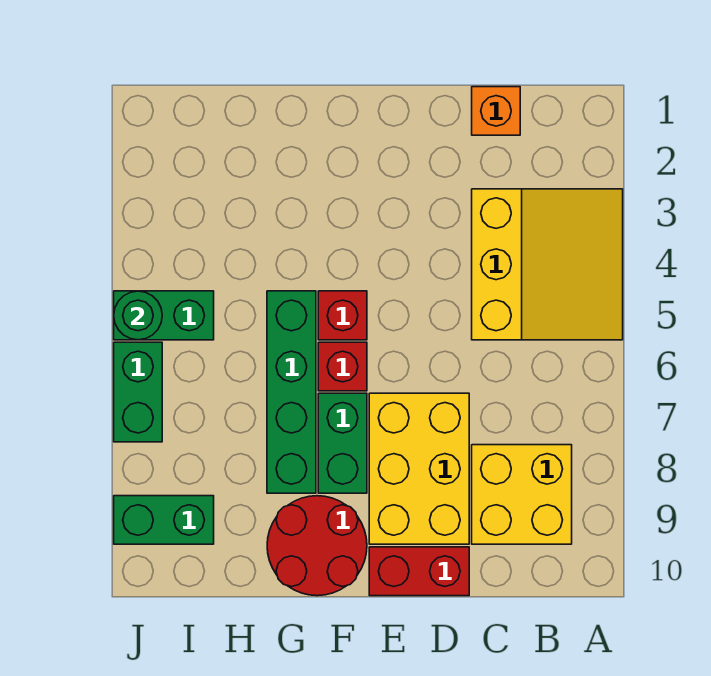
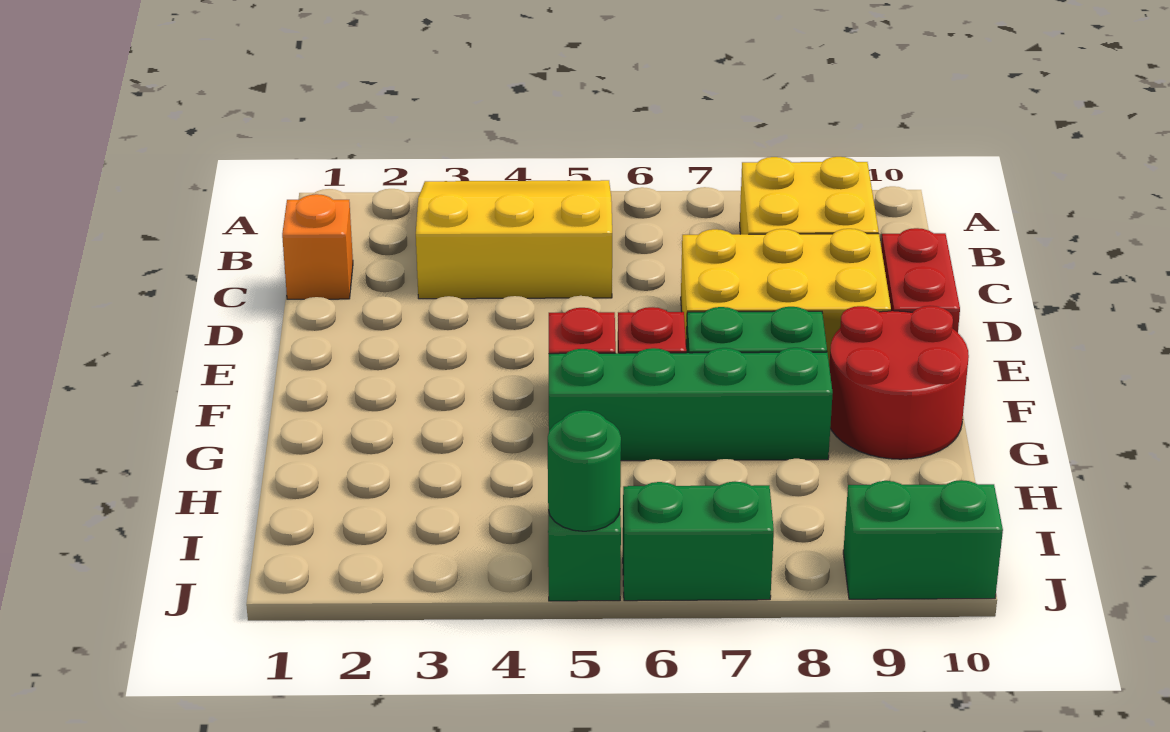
green 1x2 brick [114,496,214,544] -> green 1x2 brick turned to [843,480,1003,599]

